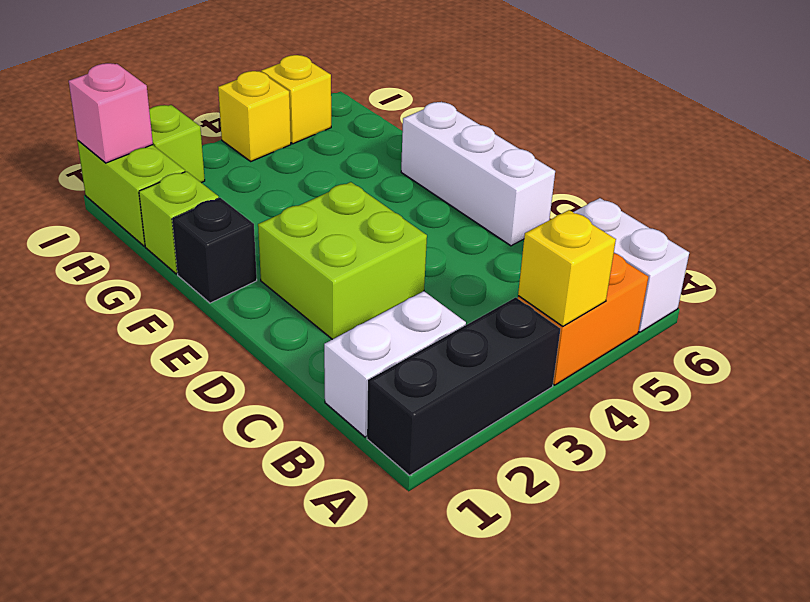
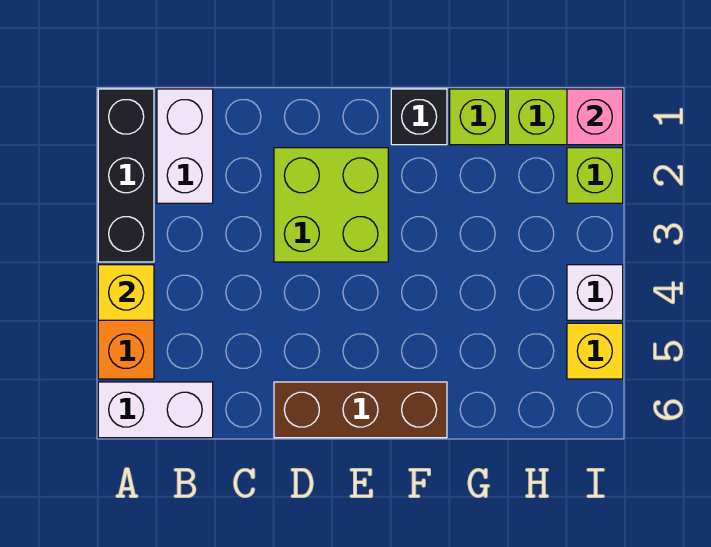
white 1x3 brick [401,102,555,246] -> brown 1x3 brick [274,382,447,438]
yellow 1x1 brick [218,71,291,161] -> white 1x1 brick [567,265,623,320]

